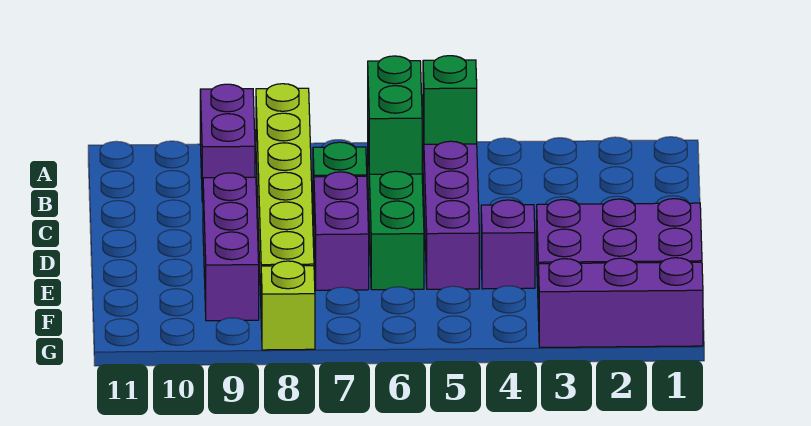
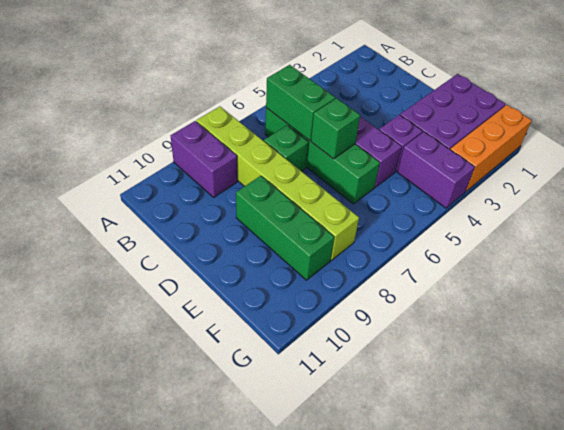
green 1x1 brick [423,56,477,144] -> green 1x1 brick moved to [311,98,360,159]
purple 1x2 brick [314,172,369,290] -> purple 1x2 brick moved to [398,132,475,208]
purple 1x3 brick [203,173,259,321] -> green 1x3 brick [236,176,334,280]
purple 1x3 brick [538,258,703,347] -> orange 1x3 brick [450,105,532,191]
lime 1x1 brick [261,261,315,350] -> none

